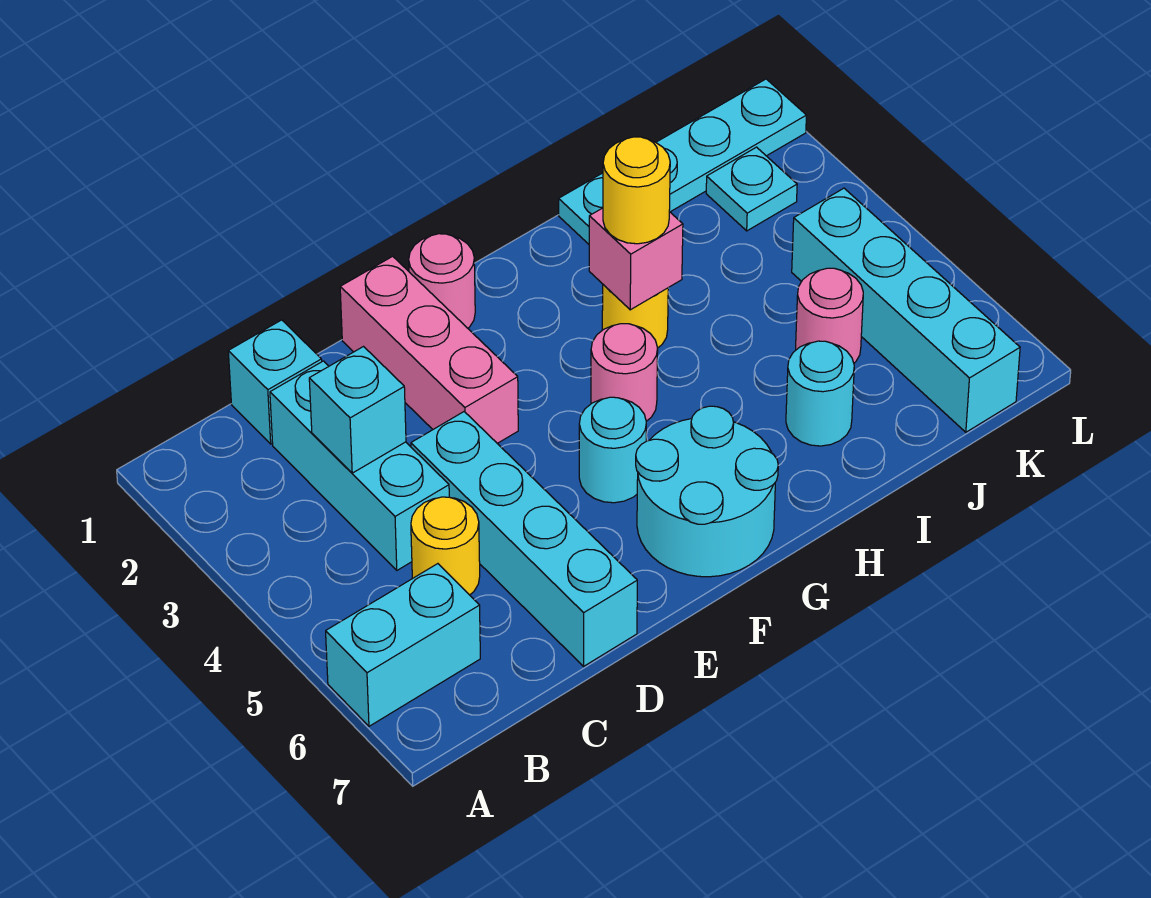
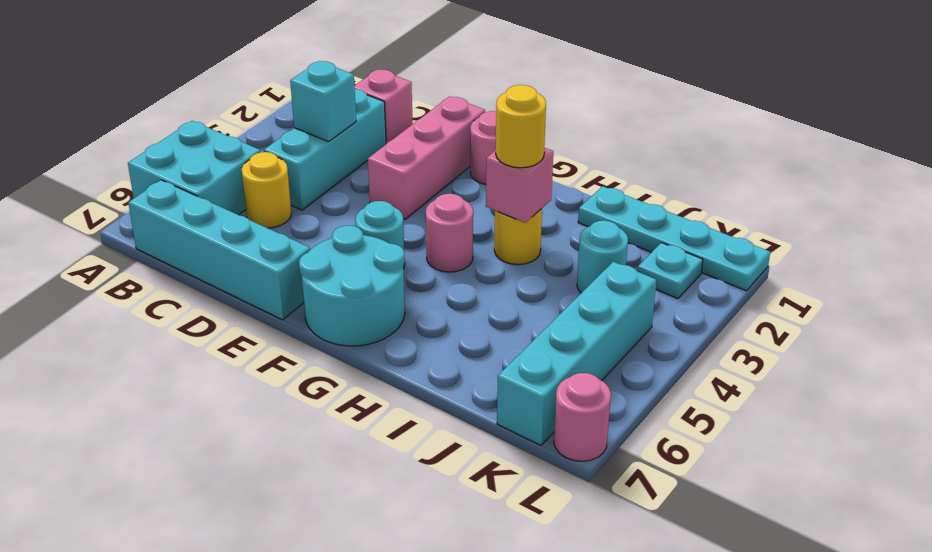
cyan 1x2 brick [326,564,480,726] -> cyan 2x2 brick [128,121,261,215]
cyan 1x1 brick [228,320,322,444] -> pink 1x1 brick [355,69,413,144]
cyan 1x4 brick [411,412,637,666] -> cyan 1x4 brick turned to [128,180,310,320]
cyan 1x1 round brick [786,341,854,446] -> cyan 1x1 round brick moved to [577,221,628,293]
pink 1x1 round brick [796,268,863,363] -> pink 1x1 round brick moved to [554,373,611,461]

